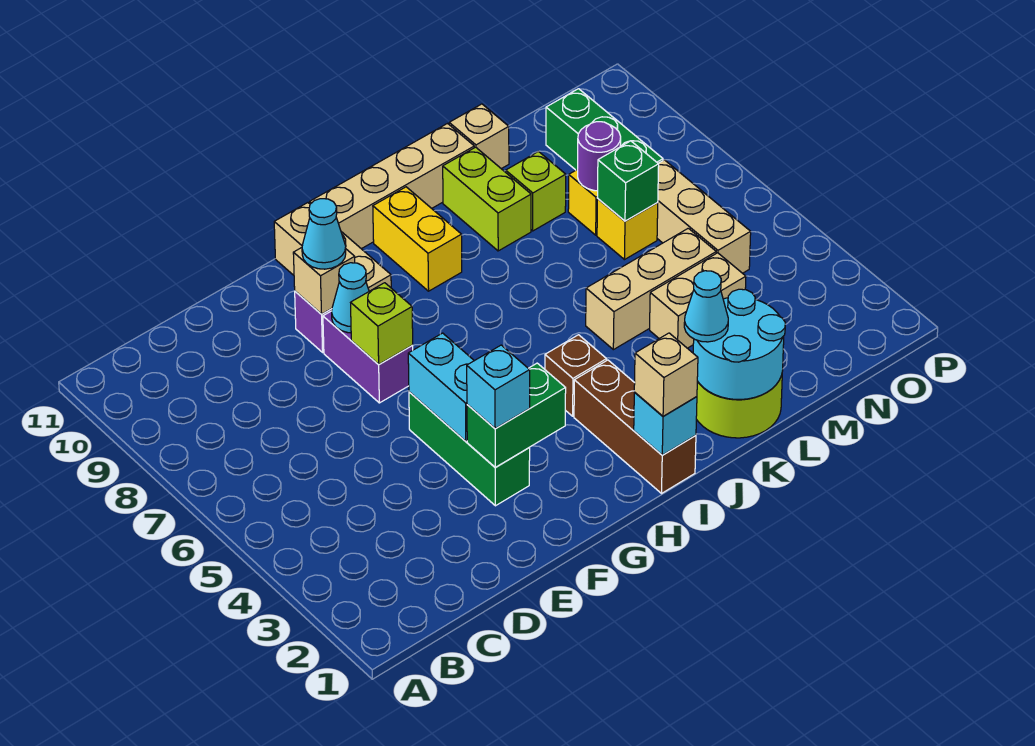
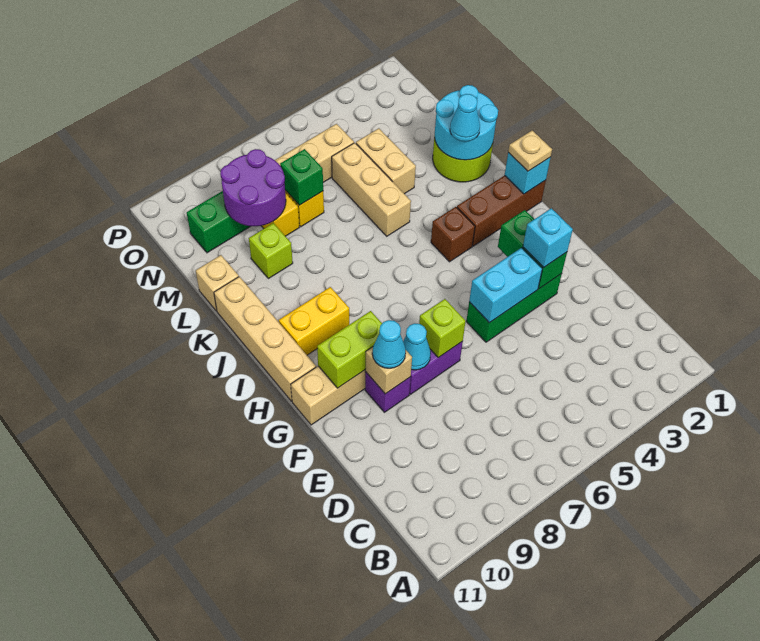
tan 1x1 brick [634,333,698,416] -> tan 1x1 plate [508,130,552,171]
lime 1x2 brick [443,147,531,251] -> lime 1x2 brick moved to [317,311,382,388]
purple 1x1 round brick [578,122,621,191] -> purple 2x2 round brick [220,149,286,226]

